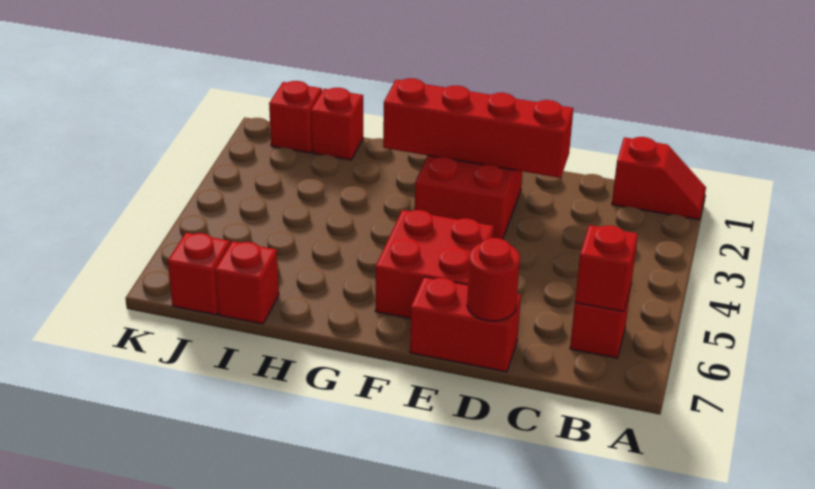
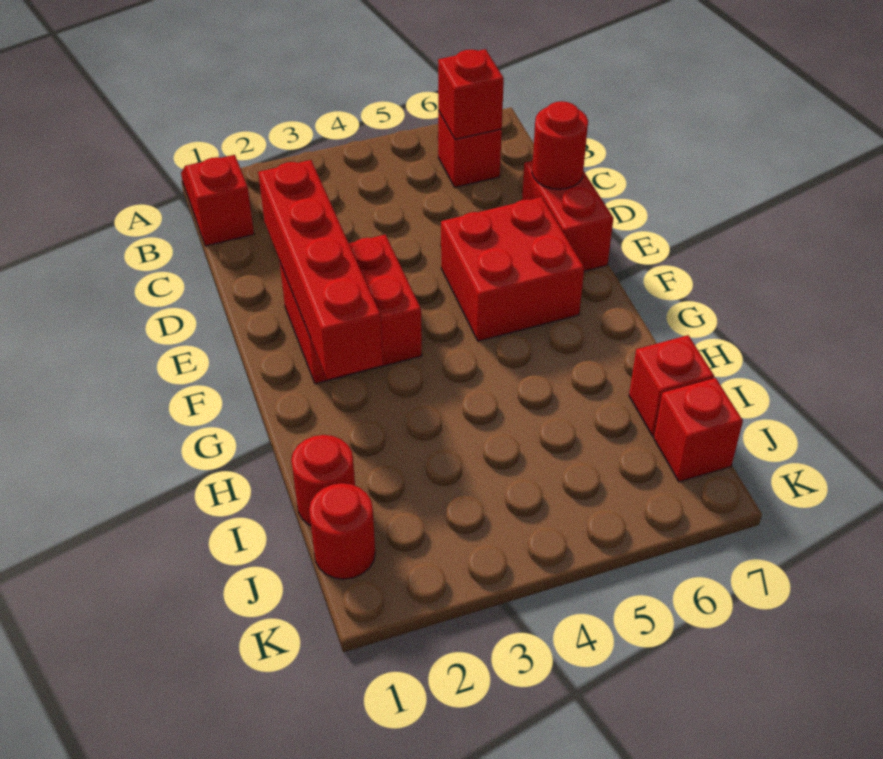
red 1x1 brick [311,88,363,160] -> red 1x1 round brick [291,435,355,525]
red 1x1 brick [269,81,322,153] -> red 1x1 round brick [309,483,375,579]

